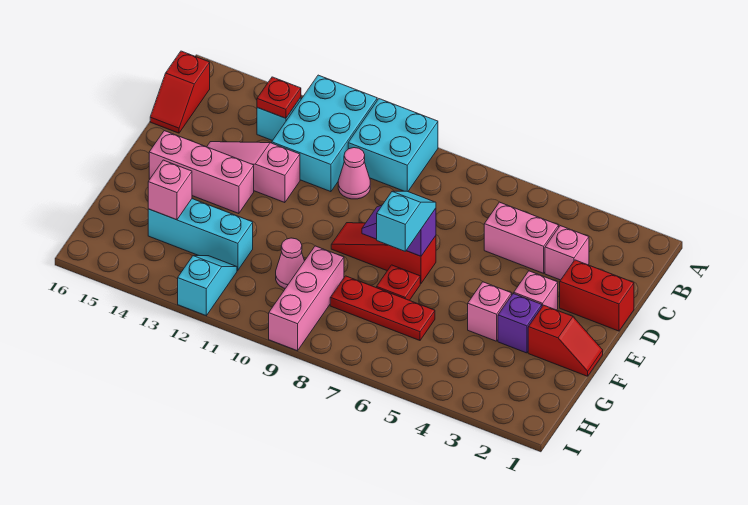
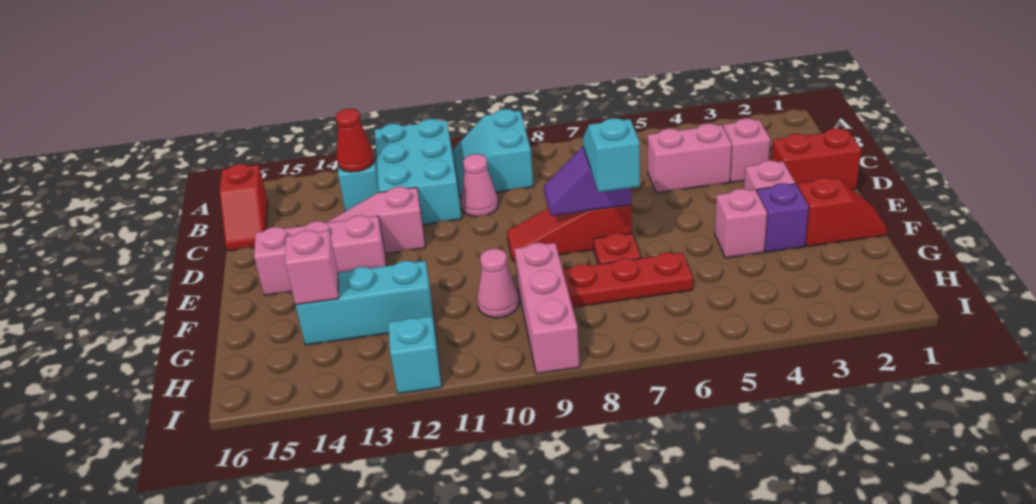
cyan 2x2 brick [348,99,438,191] -> cyan 2x2 slope [452,109,533,197]
red 1x1 plate [257,77,301,118] -> red 1x1 cone [336,109,375,172]

